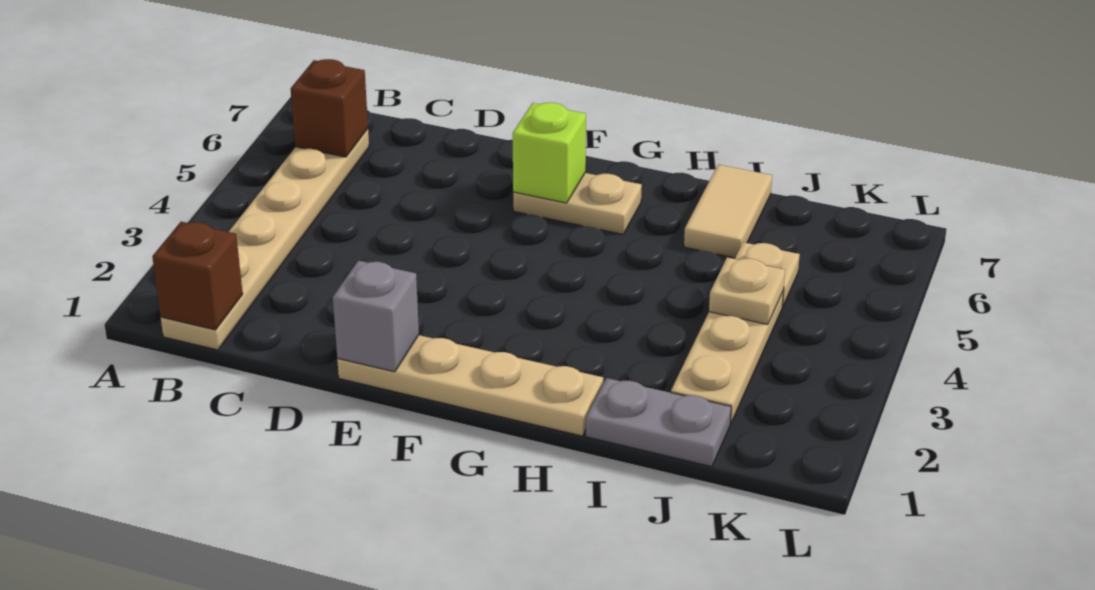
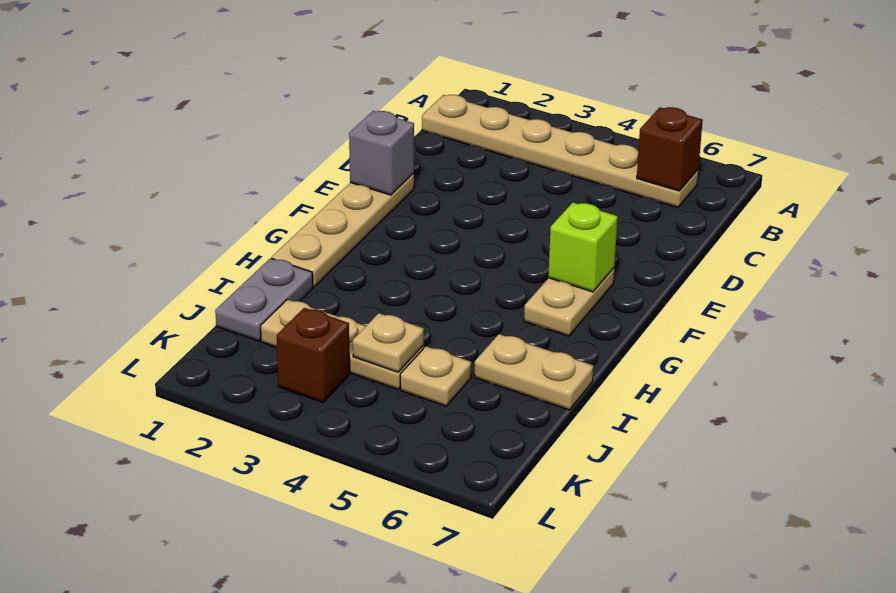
brown 1x1 brick [152,222,243,330] -> brown 1x1 brick moved to [277,308,350,402]
tan 1x2 tile [684,164,772,258] -> tan 1x2 plate [474,334,593,410]

